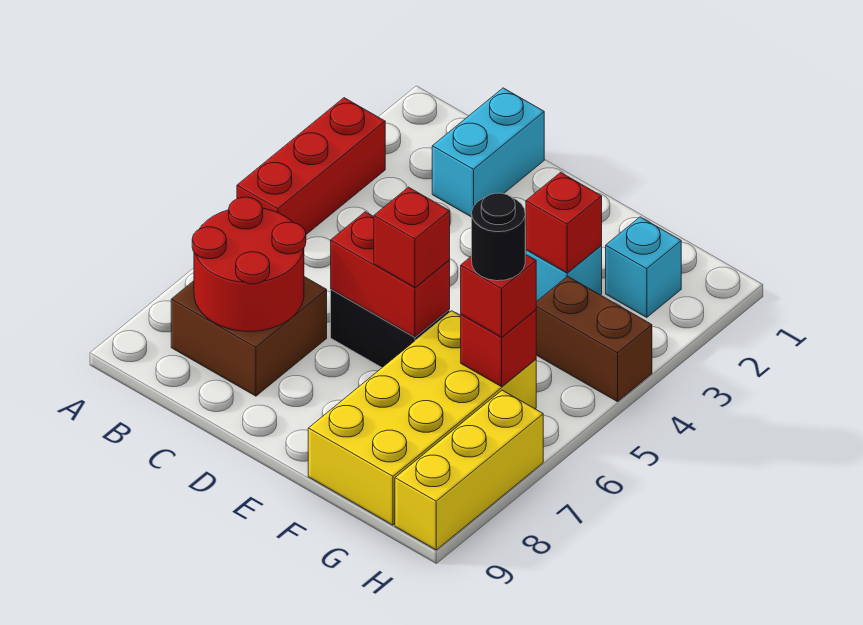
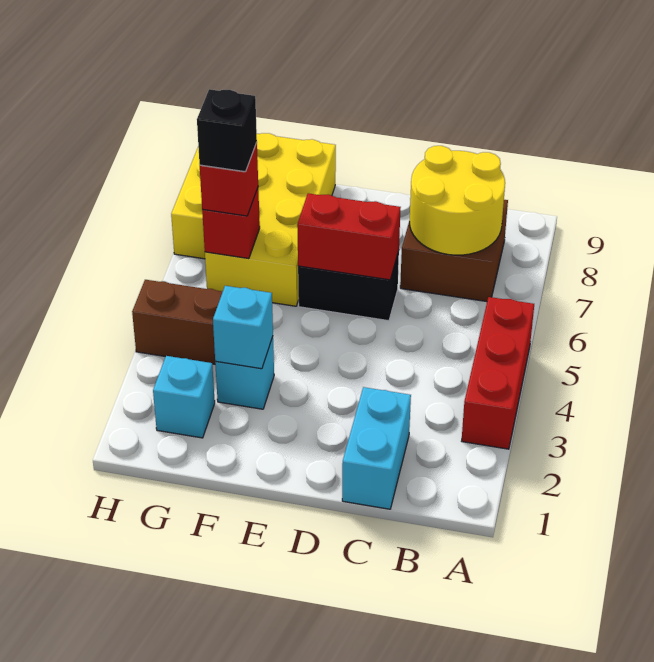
red 2x2 round brick [192,197,306,331] -> yellow 2x2 round brick [410,146,505,255]
red 1x1 brick [374,187,450,288] -> none
red 1x1 brick [526,173,602,273] -> cyan 1x1 brick [213,286,273,369]
black 1x1 round brick [472,193,525,281] -> black 1x1 brick [197,89,257,172]

